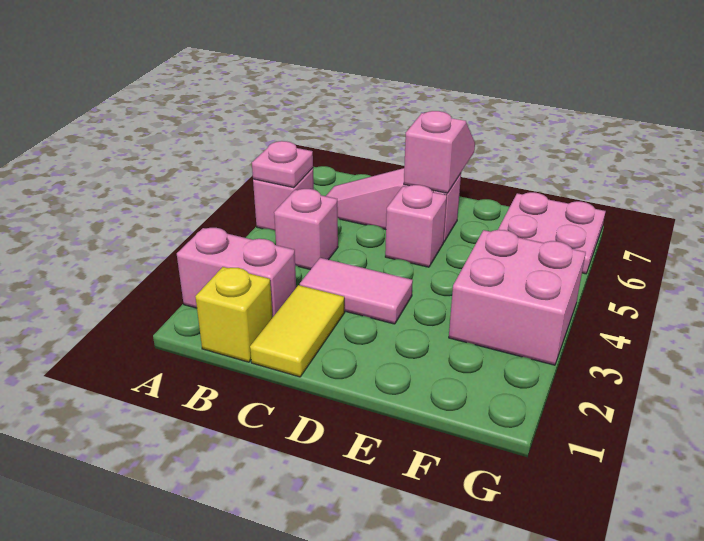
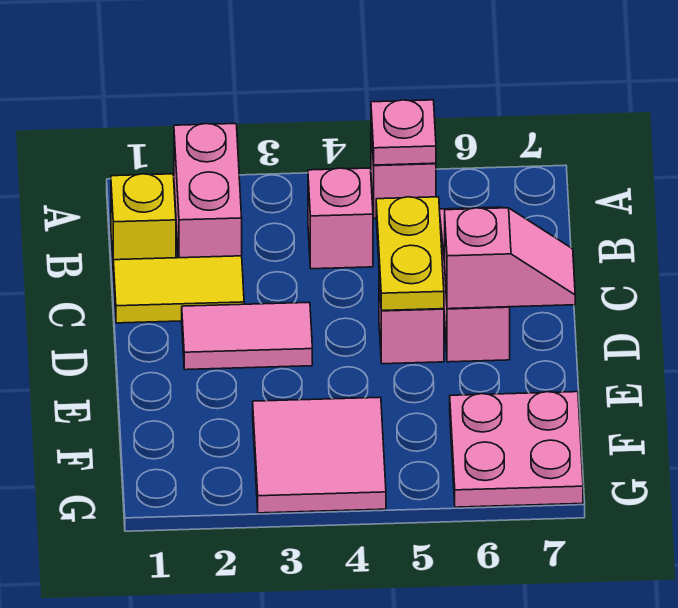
pink 1x2 tile [300,258,413,324] -> pink 1x2 tile turned to [182,302,312,370]
none -> yellow 1x2 plate [376,197,444,311]
pink 2x2 brick [449,230,586,365] -> pink 2x2 tile [253,397,386,513]

